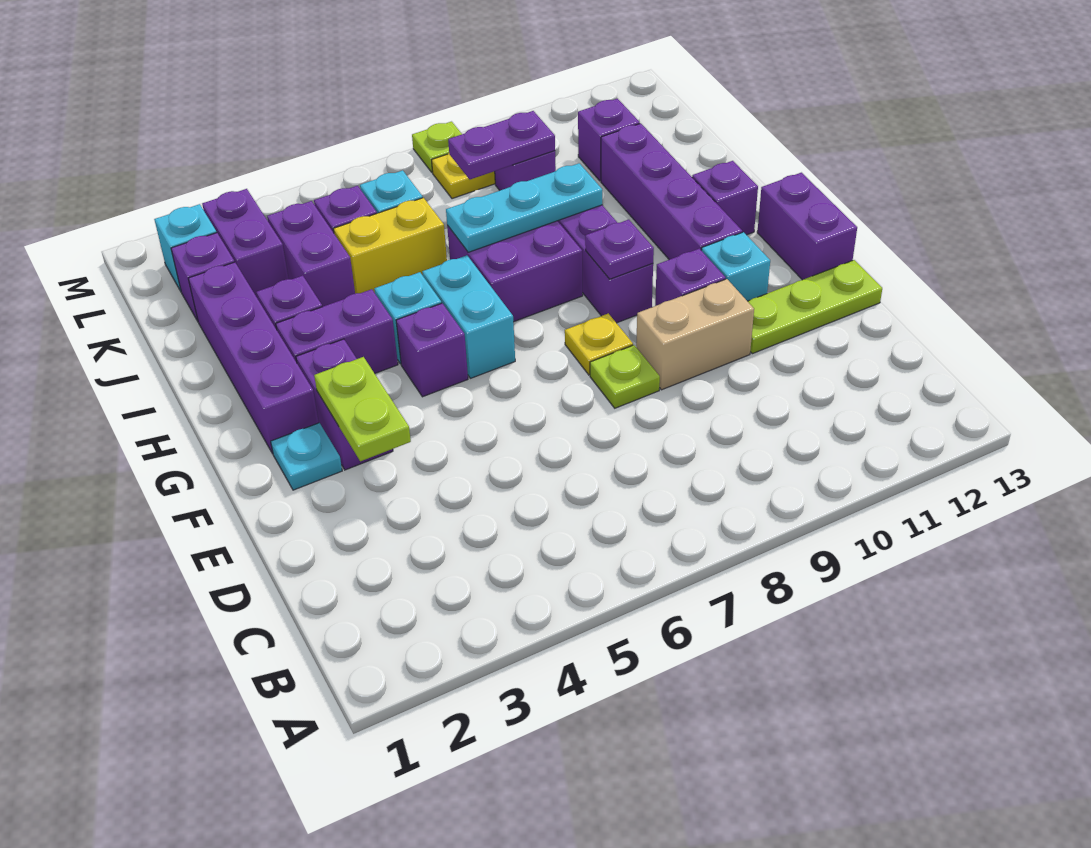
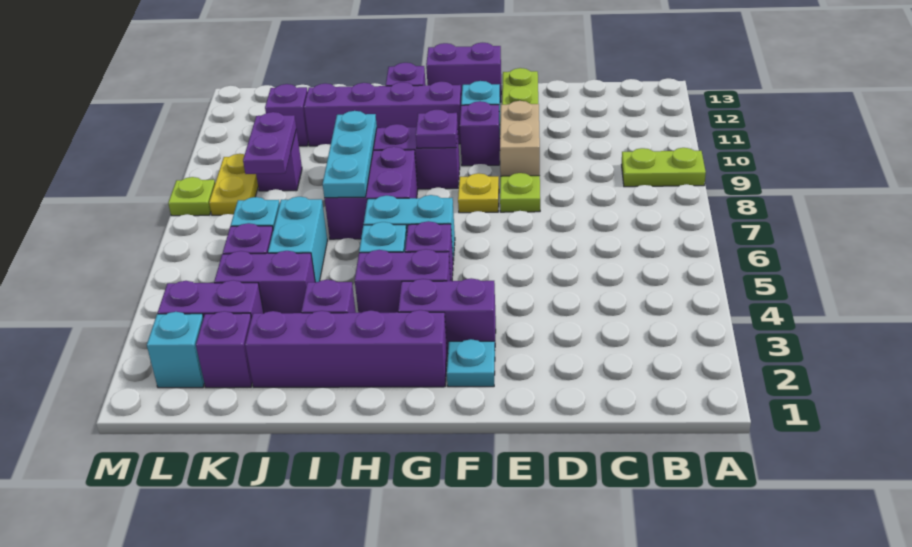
lime 1x2 plate [314,357,411,461] -> lime 1x2 plate moved to [622,148,706,187]
purple 1x2 brick [276,289,398,373] -> purple 1x2 brick turned to [355,249,451,313]
yellow 1x2 brick [333,198,447,294] -> cyan 1x2 brick [268,197,327,282]

